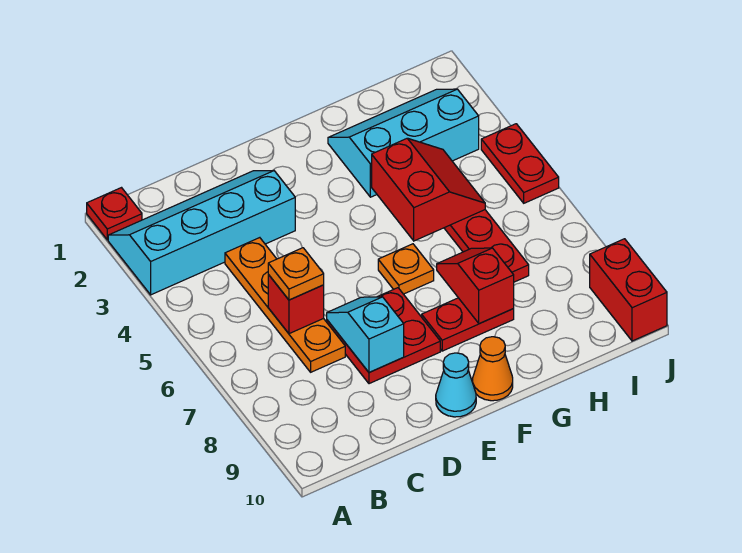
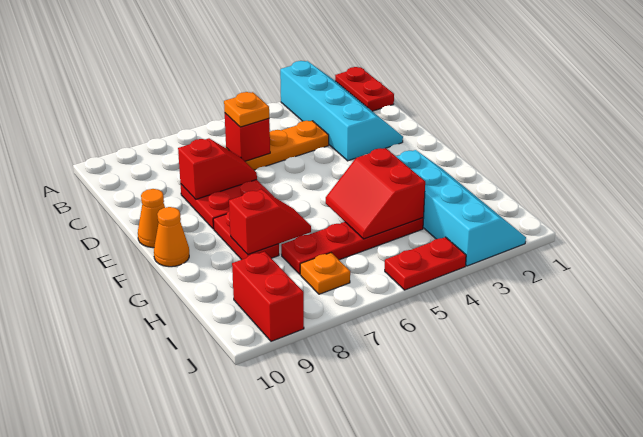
red 1x1 plate [87,188,142,240] -> red 1x2 plate [335,67,394,111]
cyan 1x2 slope [327,297,404,372] -> red 1x2 slope [178,138,257,199]
cyan 1x1 cone [436,353,476,417] -> orange 1x1 cone [138,189,165,248]
orange 1x1 plate [378,244,434,294] -> orange 1x1 plate moved to [300,253,350,294]
cyan 2x3 slope [328,89,479,197] -> cyan 2x4 slope [396,150,526,266]
red 2x2 slope [372,138,485,241] -> red 2x2 slope turned to [326,148,425,239]
red 1x2 brick [590,239,667,341] -> red 1x2 brick turned to [232,252,304,341]

